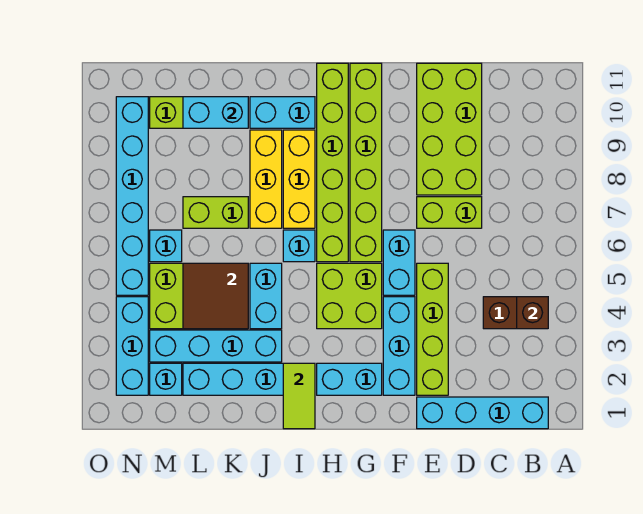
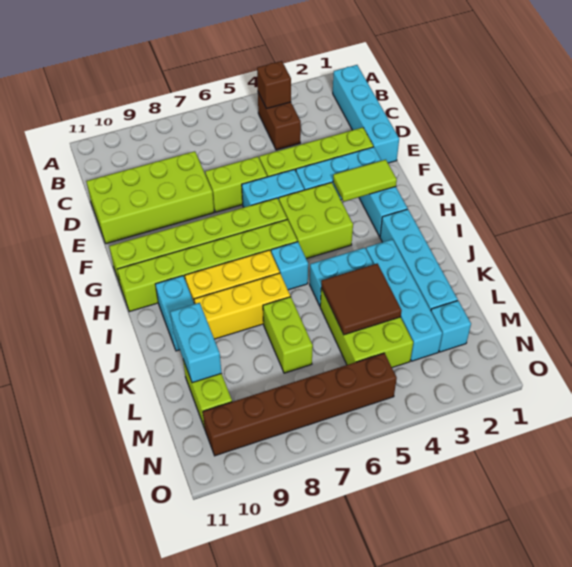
lime 1x2 brick [417,197,482,228] -> lime 1x2 brick turned to [205,157,267,212]
lime 1x2 tile [283,363,315,429] -> lime 1x2 tile moved to [333,160,397,202]
cyan 1x1 brick [150,230,182,262] -> none
cyan 1x3 brick [116,297,148,395] -> none
cyan 1x6 brick [116,97,148,295] -> brown 1x6 brick [203,353,397,456]

